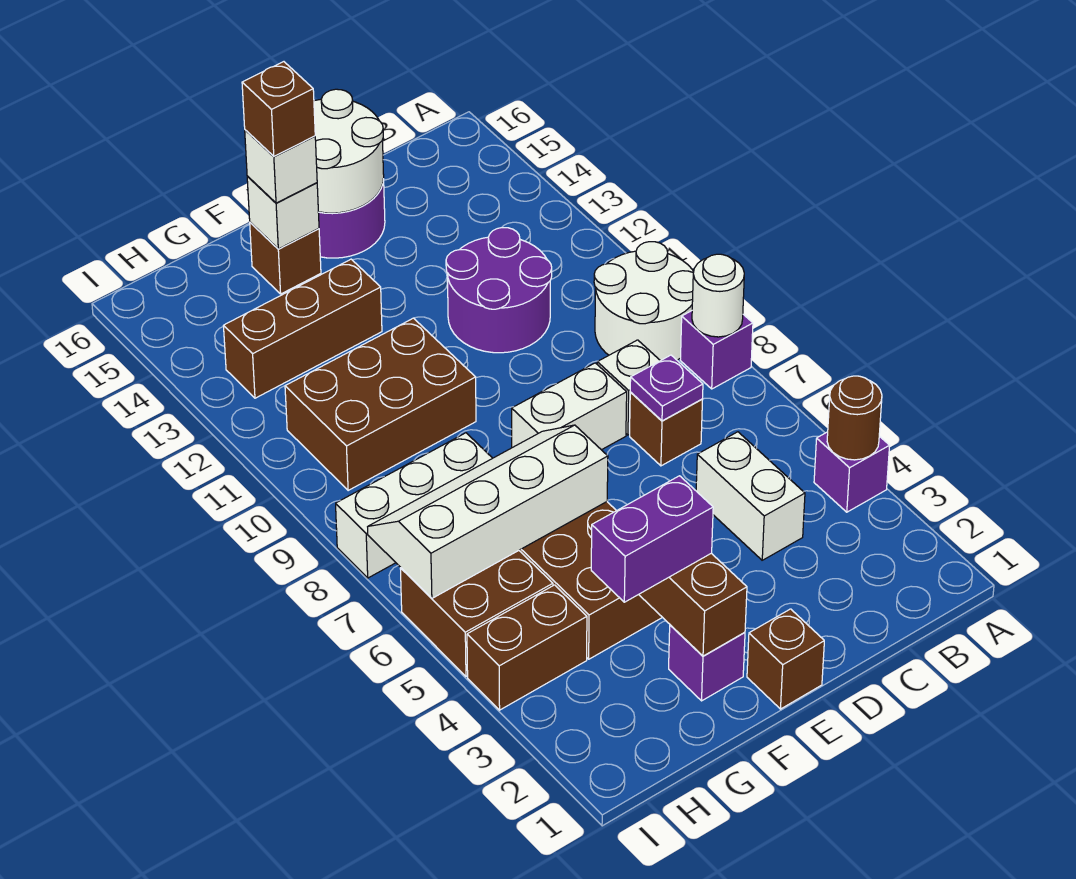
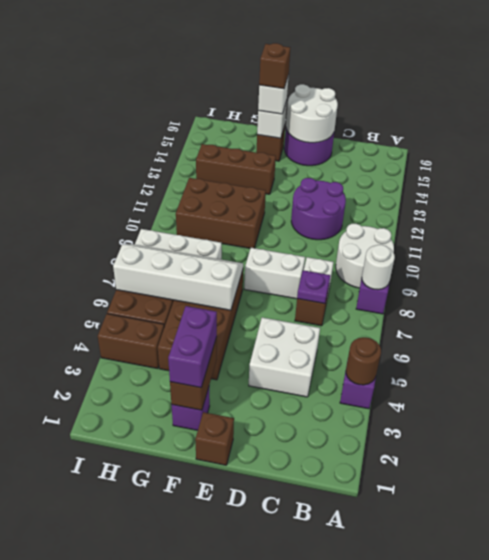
white 1x2 brick [696,432,805,560] -> white 2x2 brick [249,317,320,397]
purple 1x2 brick [591,476,713,602] -> purple 1x2 brick turned to [168,306,217,388]

